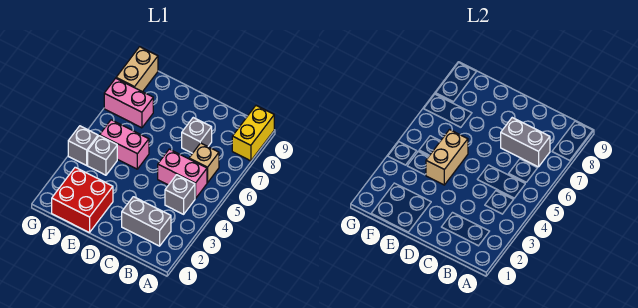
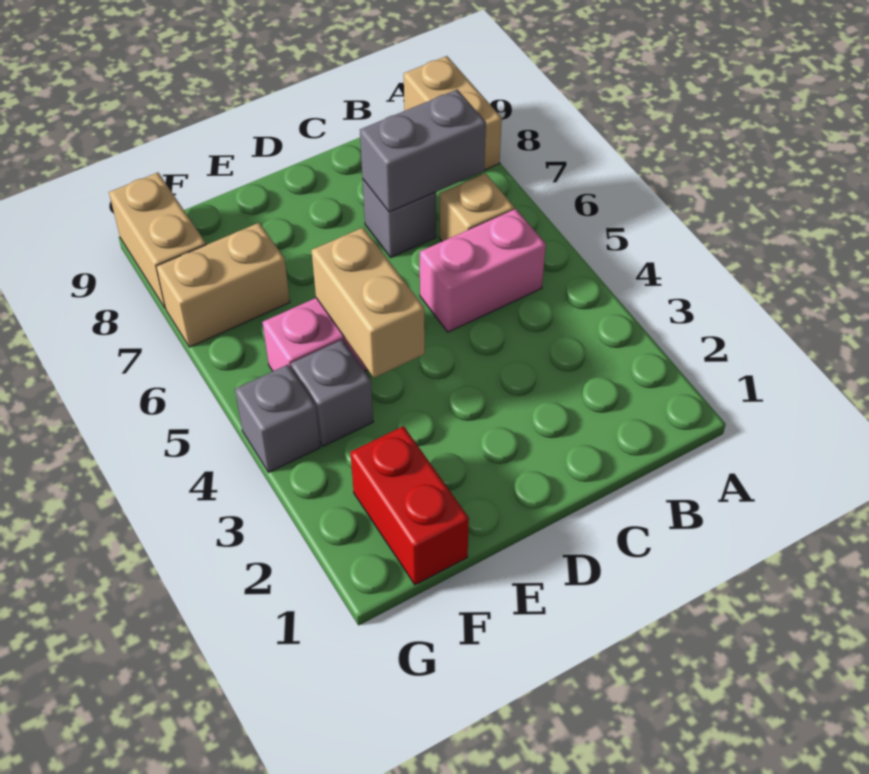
yellow 1x2 brick [232,106,274,161] -> tan 1x2 brick [404,56,502,170]
grey 1x2 brick [122,197,171,246] -> none
grey 1x1 brick [165,175,195,214] -> none
red 2x2 brick [52,167,113,233] -> red 1x2 brick [350,426,469,585]
pink 1x2 brick [104,78,153,128] -> tan 1x2 brick [156,223,290,347]

